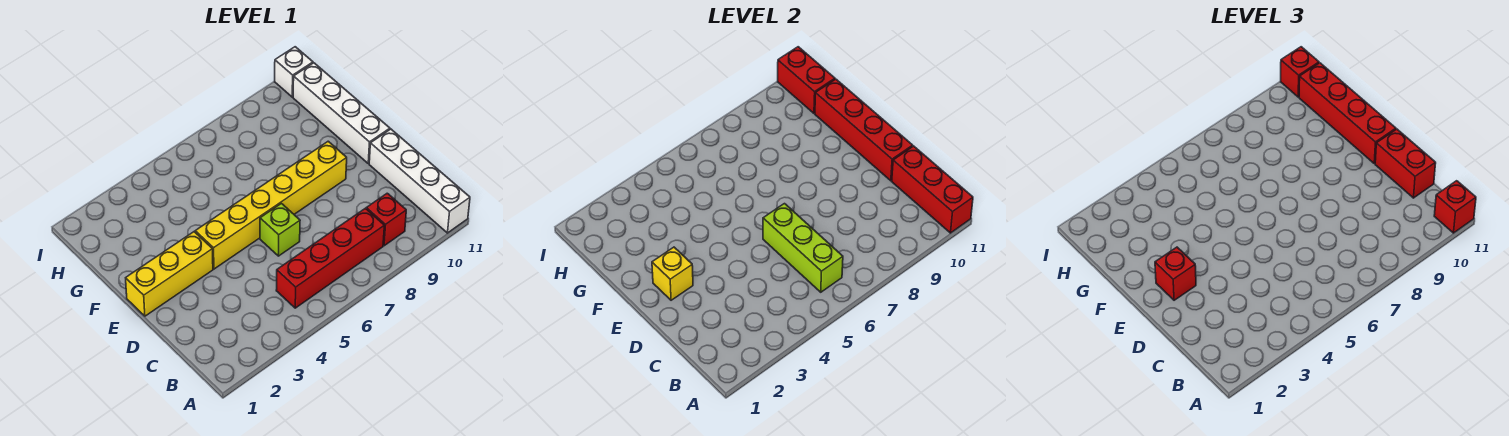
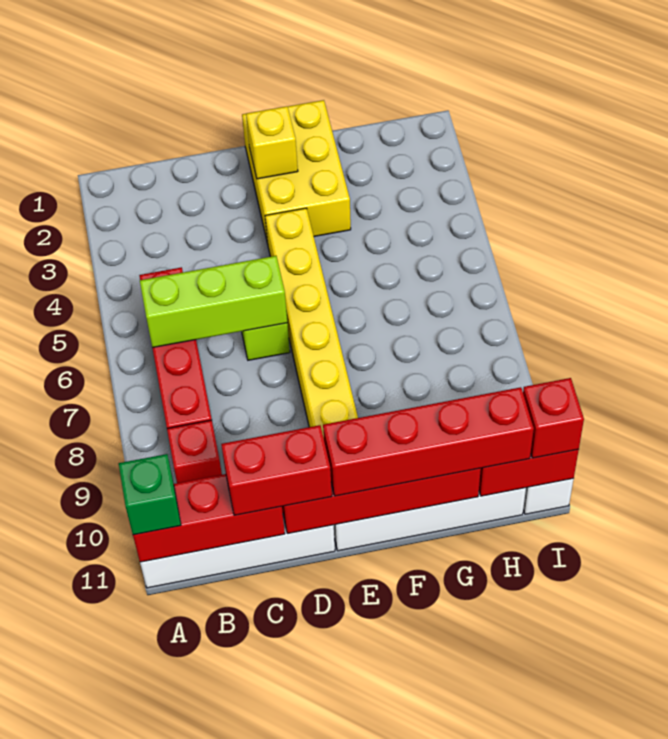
red 1x1 brick [1434,181,1476,233] -> green 1x1 brick [119,454,181,535]
yellow 1x3 brick [126,232,213,316] -> yellow 2x3 brick [242,100,351,243]
red 1x1 brick [1155,247,1196,300] -> none

